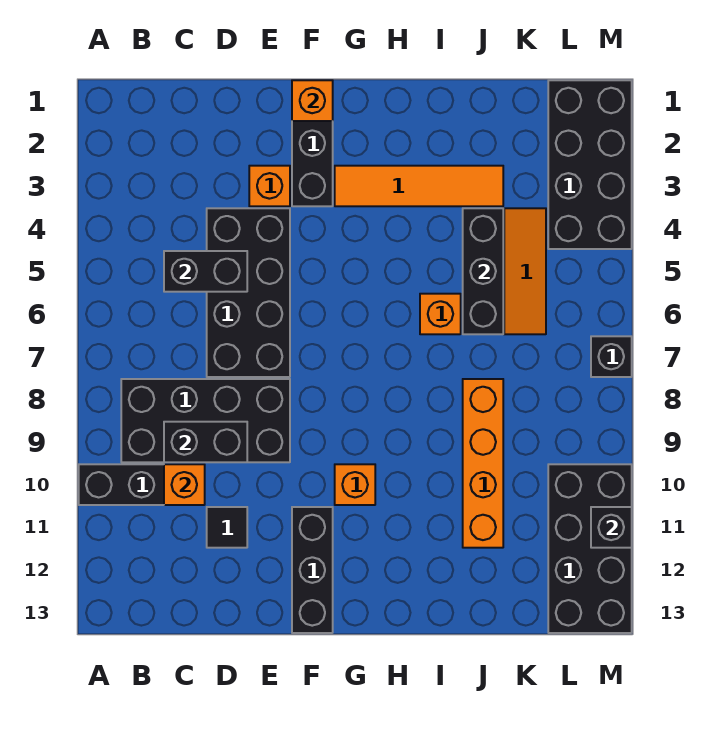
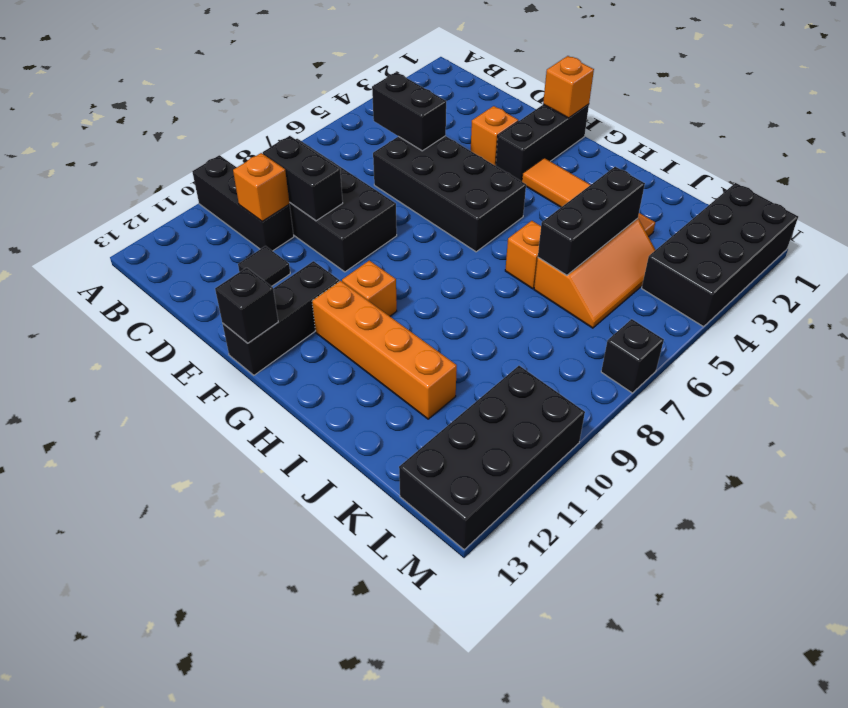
black 2x4 brick [207,208,290,377] -> black 2x4 brick turned to [373,136,526,252]
orange 1x4 brick [463,379,503,548] -> orange 1x4 brick turned to [312,281,457,419]
black 1x1 brick [591,507,632,548] -> black 1x1 brick moved to [215,268,278,343]

